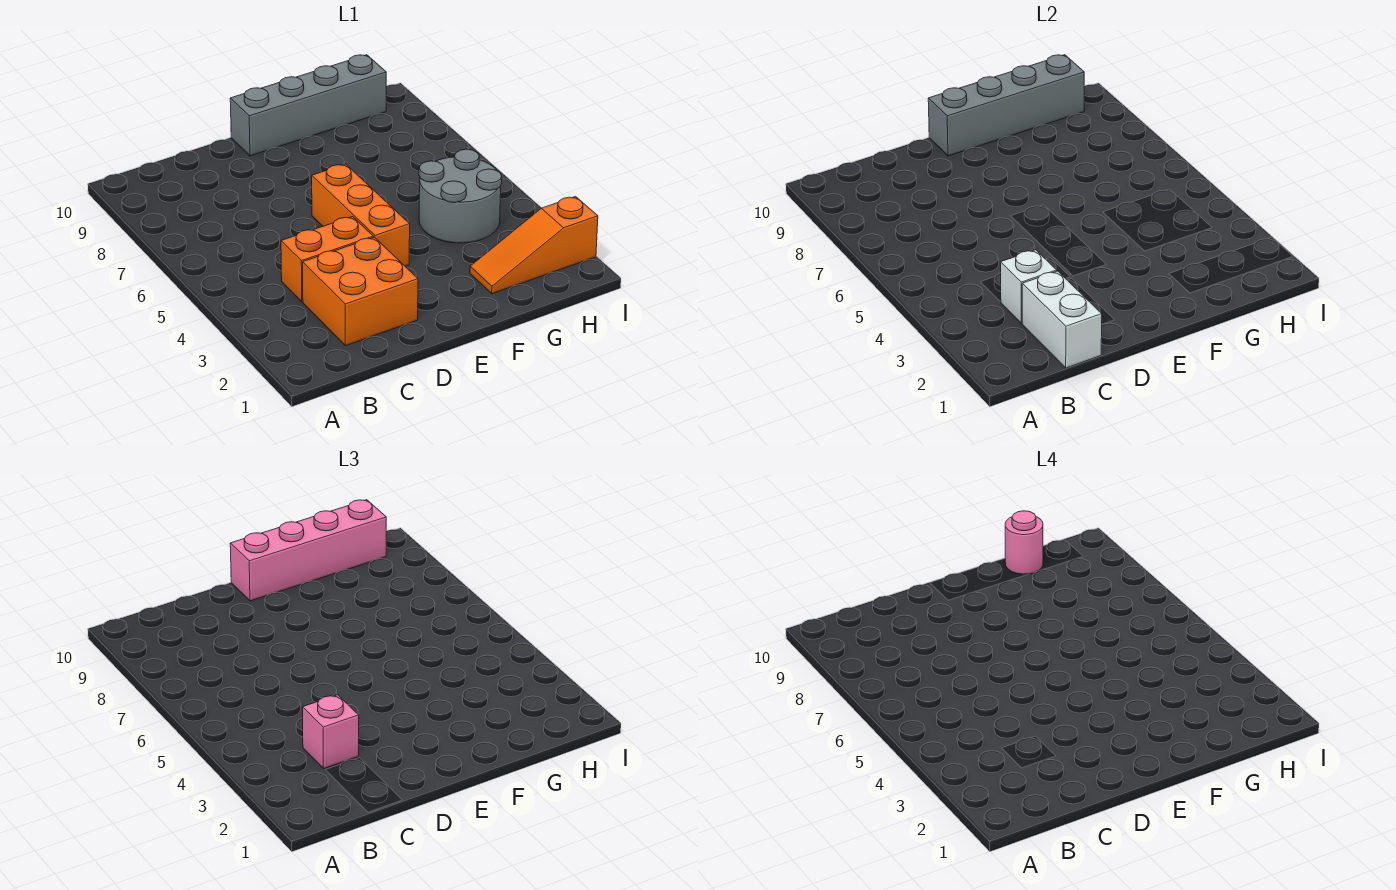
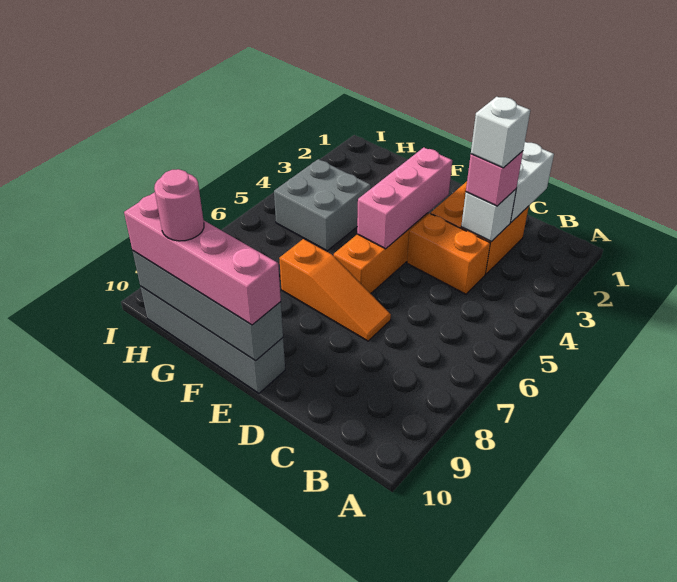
none -> white 1x1 brick [471,97,530,168]
none -> pink 1x3 brick [357,148,452,249]
orange 1x3 slope [470,197,598,294] -> orange 1x3 slope moved to [279,239,391,341]
grey 2x2 round brick [419,149,502,243] -> grey 2x2 brick [274,159,371,251]

